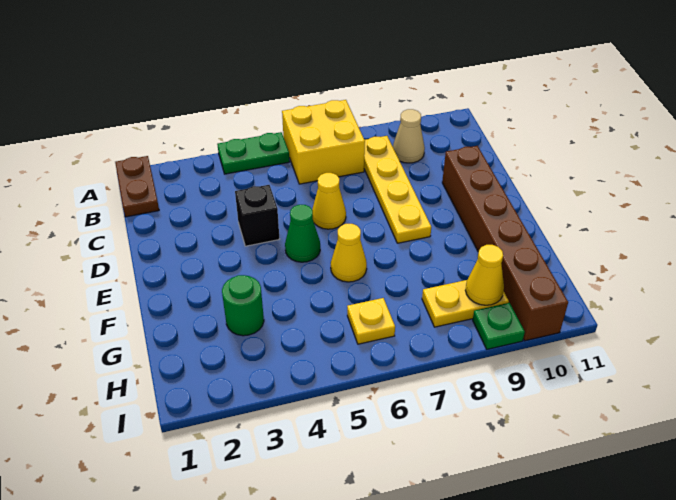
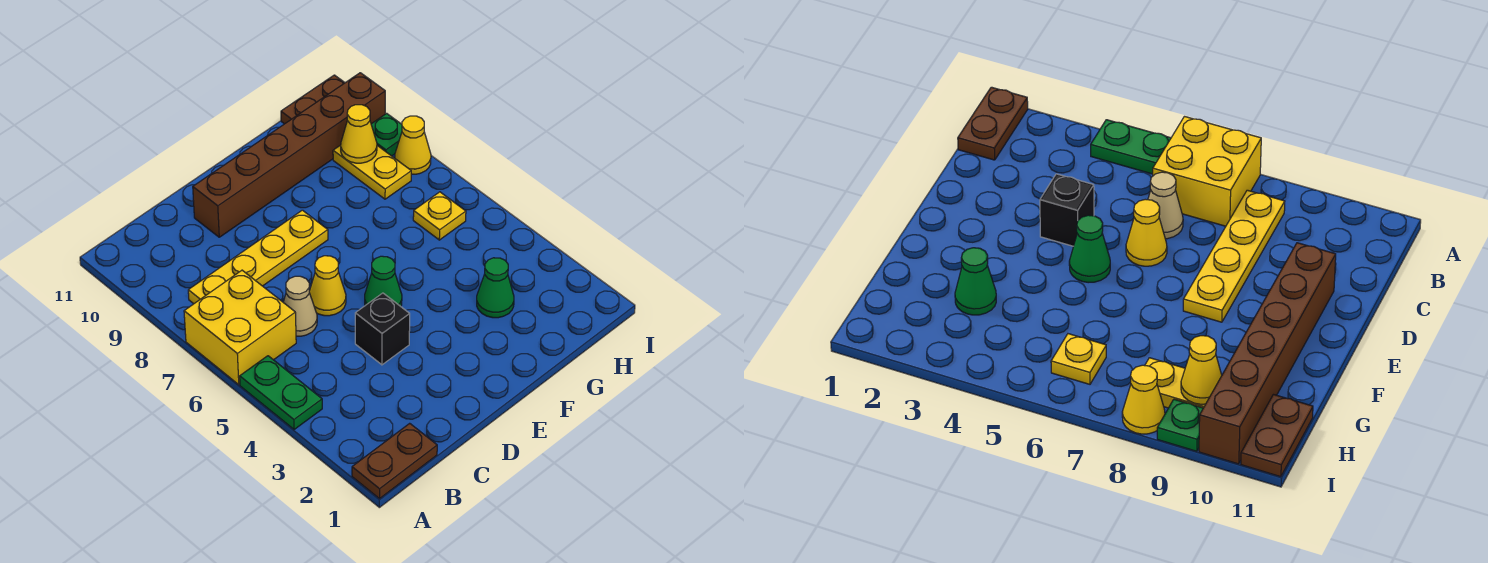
tan 1x1 cone [393,109,425,163] -> tan 1x1 cone moved to [283,276,317,336]
yellow 1x1 cone [331,224,367,282] -> yellow 1x1 cone moved to [395,116,431,174]
green 1x1 round brick [222,275,264,336] -> green 1x1 cone [477,258,514,318]
none -> brown 1x2 plate [281,75,345,124]

